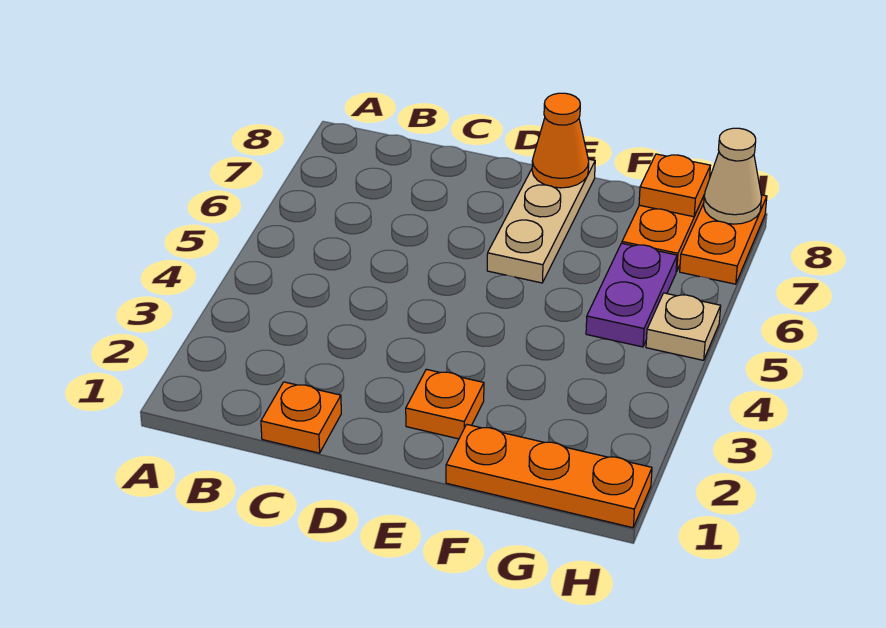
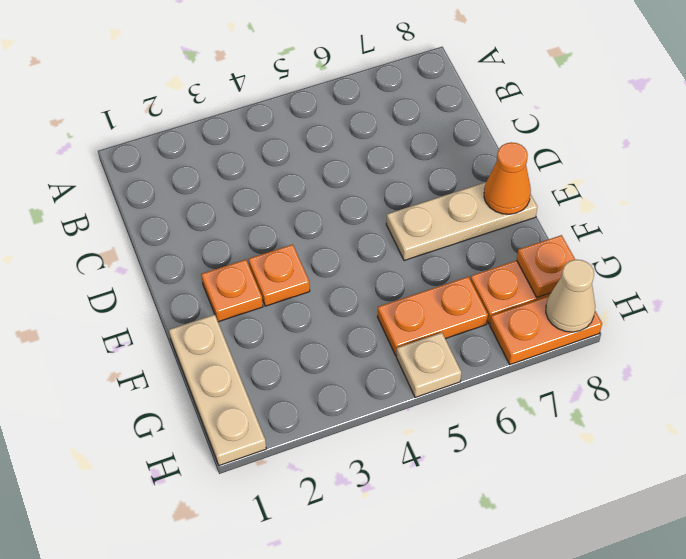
orange 1x1 plate [261,382,341,453] -> orange 1x1 plate moved to [249,244,310,306]
orange 1x3 plate [446,424,652,528] -> tan 1x3 plate [169,315,266,466]
purple 1x2 plate [586,243,677,347] -> orange 1x2 plate [377,277,488,355]

